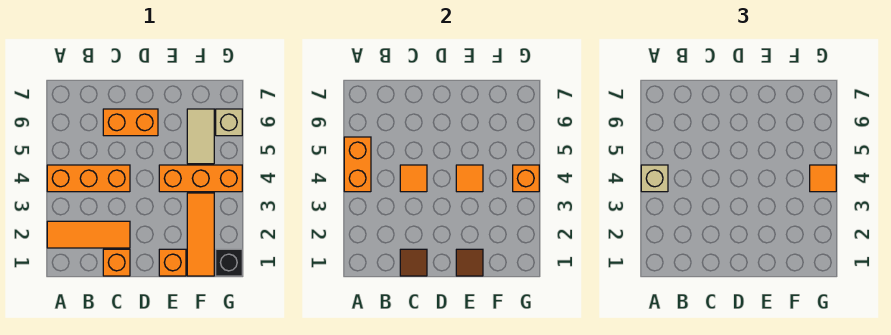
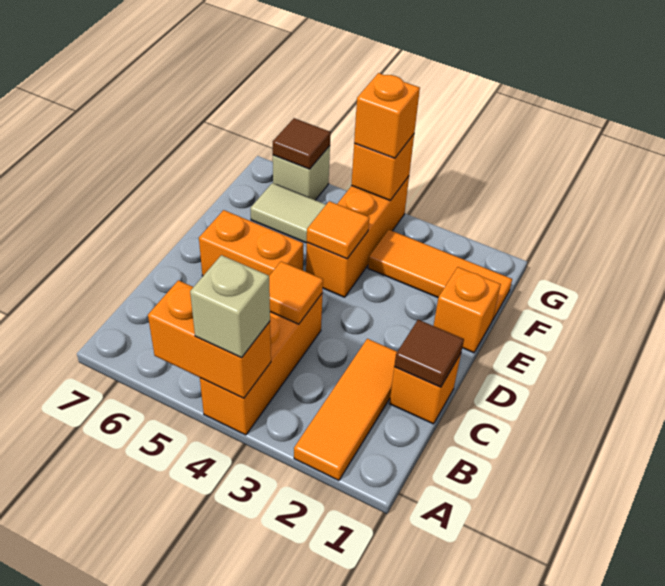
orange 1x2 brick [103,109,158,136] -> orange 1x2 brick turned to [199,210,303,276]
brown 1x1 tile [456,249,483,276] -> brown 1x1 tile moved to [273,118,331,169]
black 1x1 brick [216,249,242,276] -> none
orange 1x1 tile [810,165,836,192] -> orange 1x1 brick [354,73,420,158]

